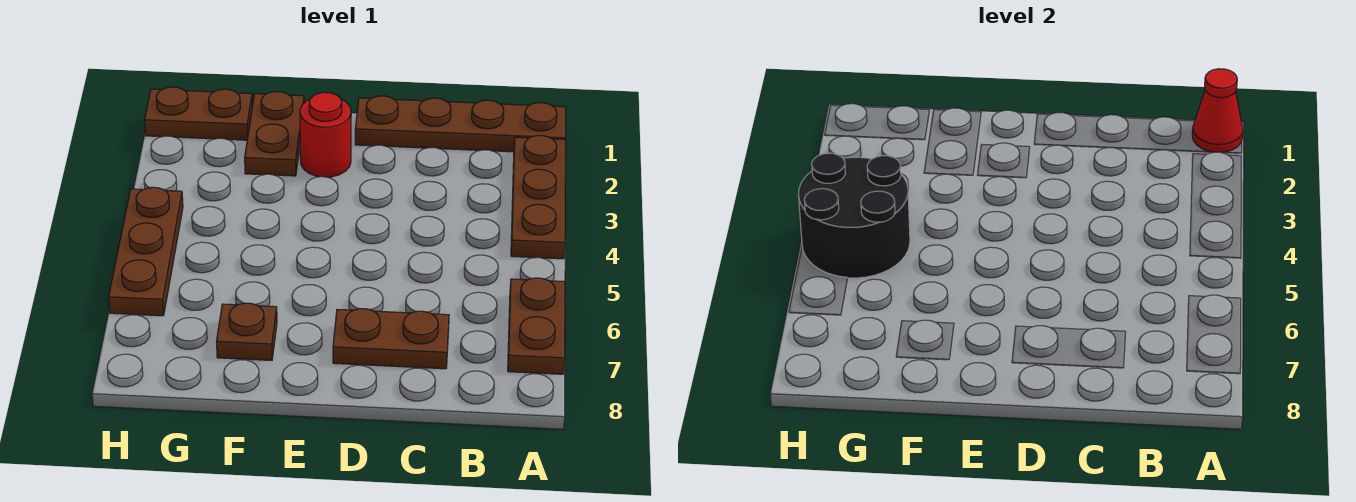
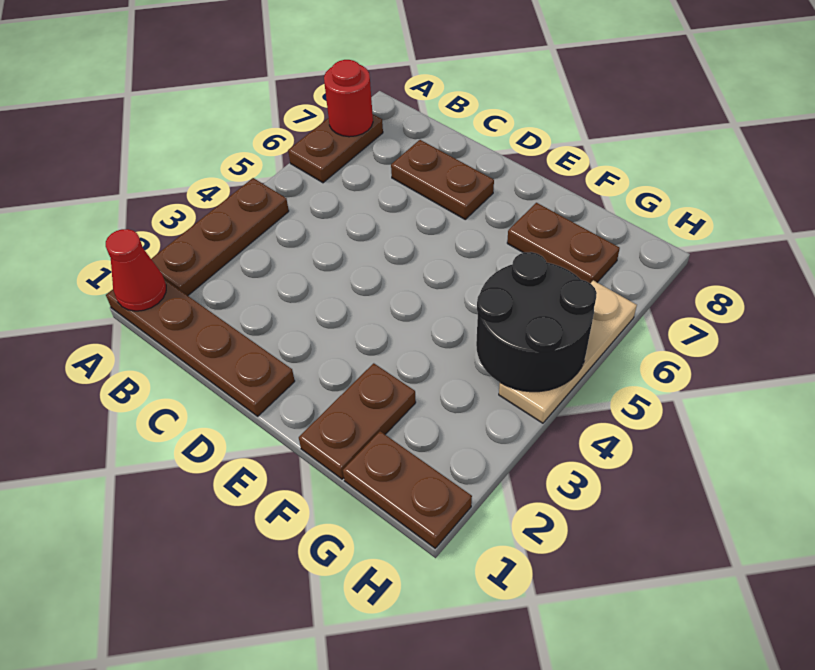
red 1x1 round brick [300,92,351,177] -> red 1x1 round brick moved to [324,60,373,137]
brown 1x1 plate [216,303,277,360] -> brown 1x2 plate [507,203,620,283]
brown 1x3 plate [109,187,183,316] -> tan 1x3 plate [499,280,637,423]

